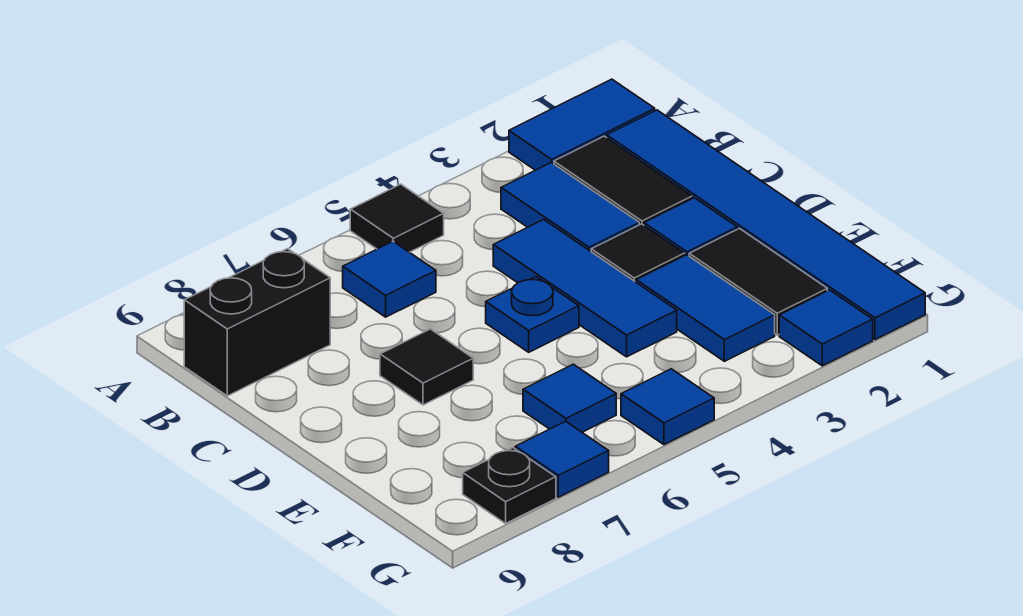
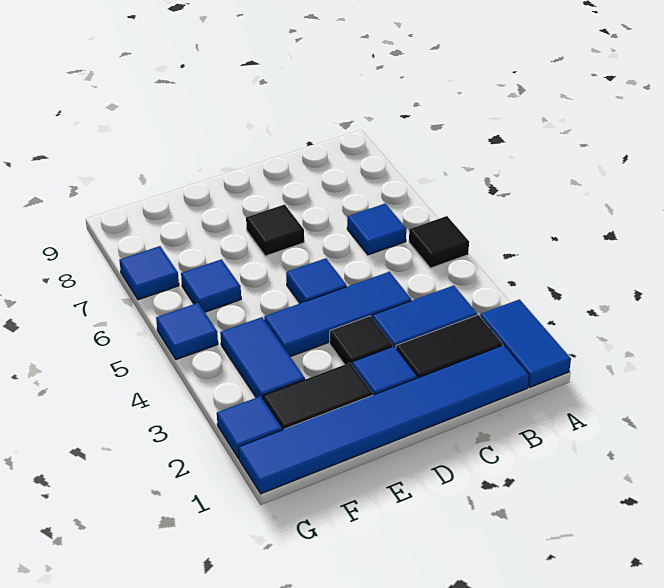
black 1x2 brick [184,249,330,396] -> none
blue 1x1 plate [486,277,579,352] -> blue 1x1 tile [286,258,347,303]
blue 1x2 tile [636,255,775,361] -> blue 1x2 tile turned to [220,317,305,399]
black 1x1 plate [463,448,556,523] -> none

